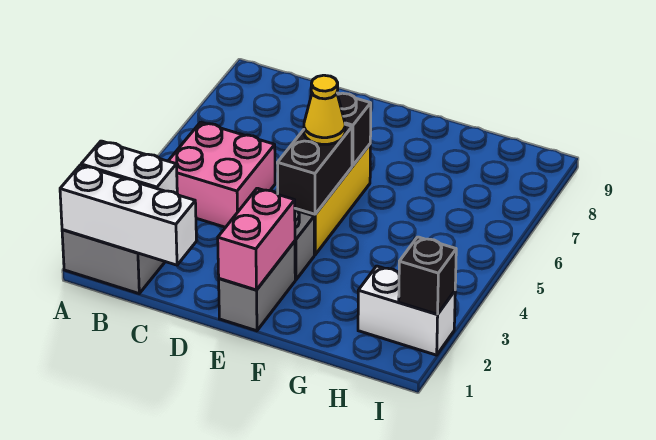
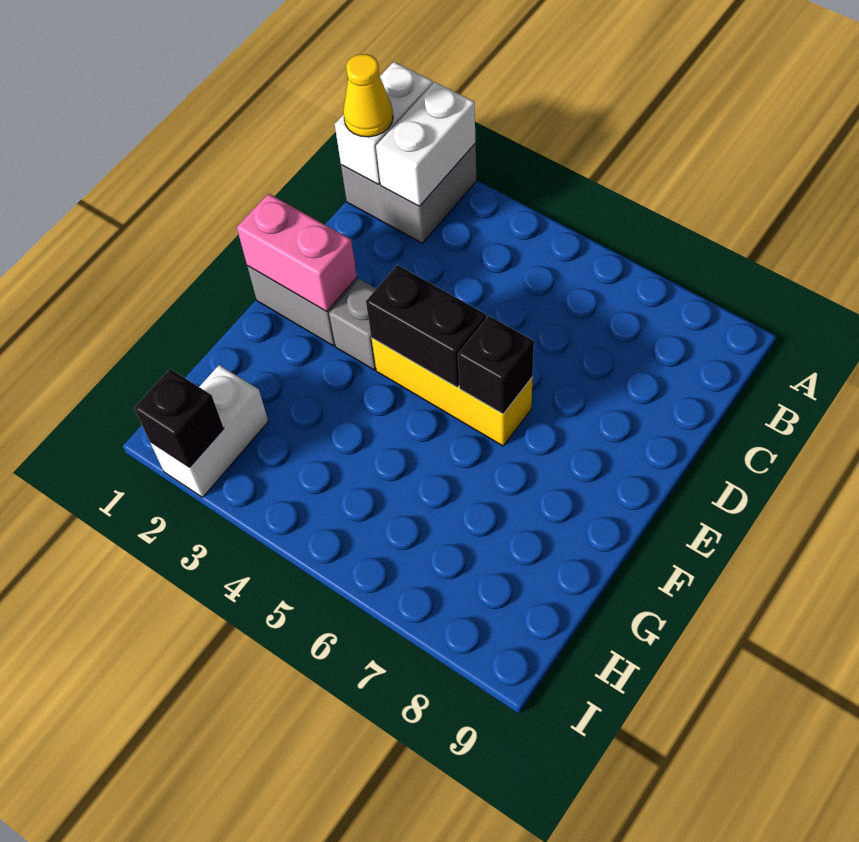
white 1x3 brick [60,165,196,265] -> white 1x2 brick [335,62,433,185]
pink 2x2 brick [169,122,275,227] -> none
yellow 1x1 cone [304,75,345,144] -> yellow 1x1 cone moved to [343,54,393,137]

